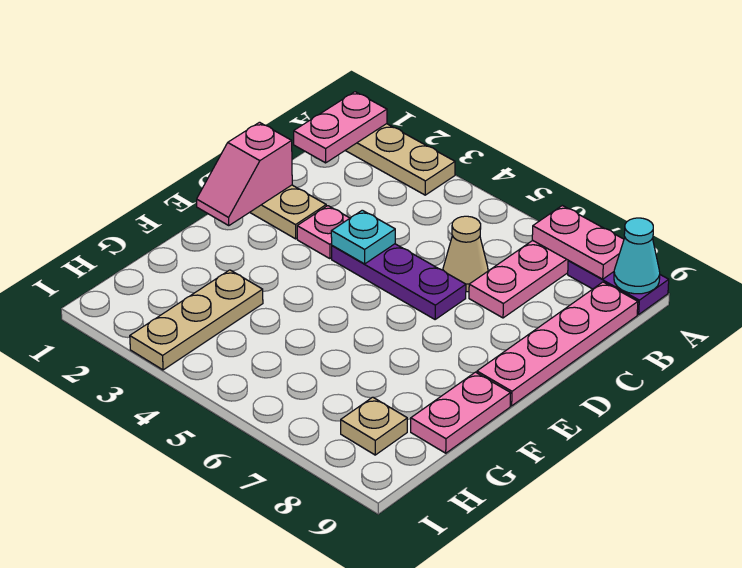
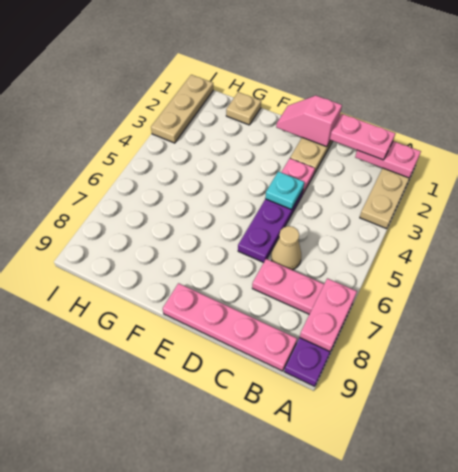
cyan 1x1 cone [614,218,660,294] -> none
pink 1x2 plate [411,372,511,453] -> pink 1x2 plate moved to [330,114,395,160]
tan 1x3 plate [130,270,263,370] -> tan 1x3 plate turned to [151,75,213,143]
tan 1x1 plate [341,397,407,455] -> tan 1x1 plate moved to [226,92,261,125]

